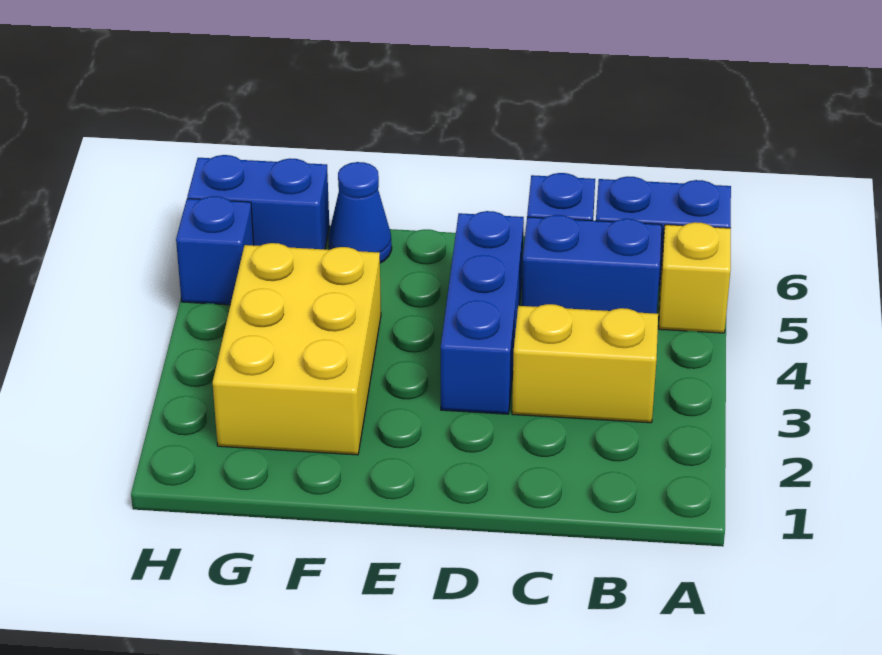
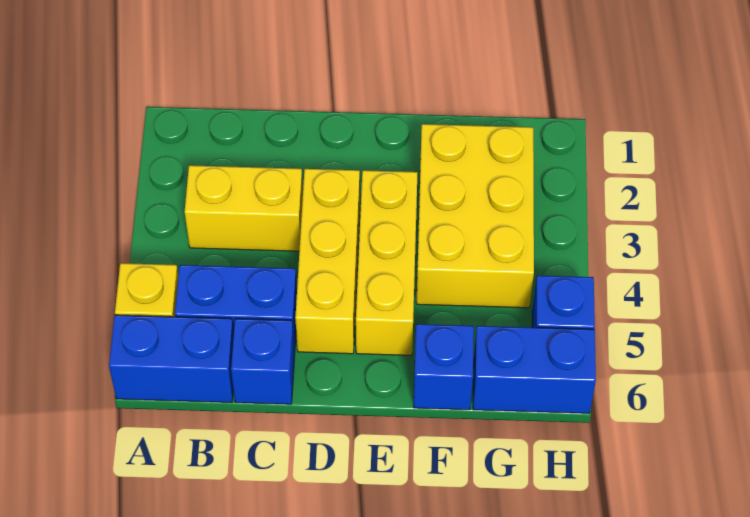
blue 1x3 brick [441,211,524,414] -> yellow 1x3 brick [295,169,360,354]
none -> yellow 1x3 brick [356,170,418,355]
blue 1x1 cone [328,162,392,263] -> blue 1x1 brick [414,324,474,410]

